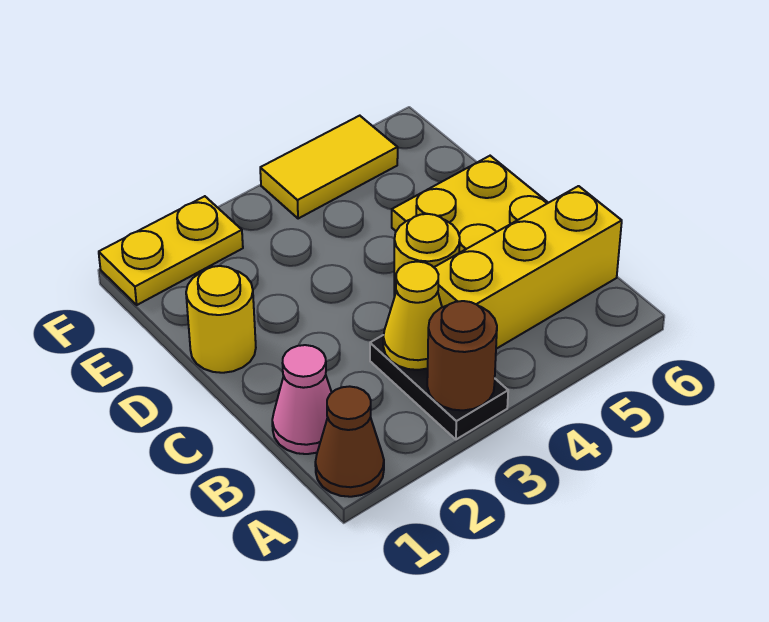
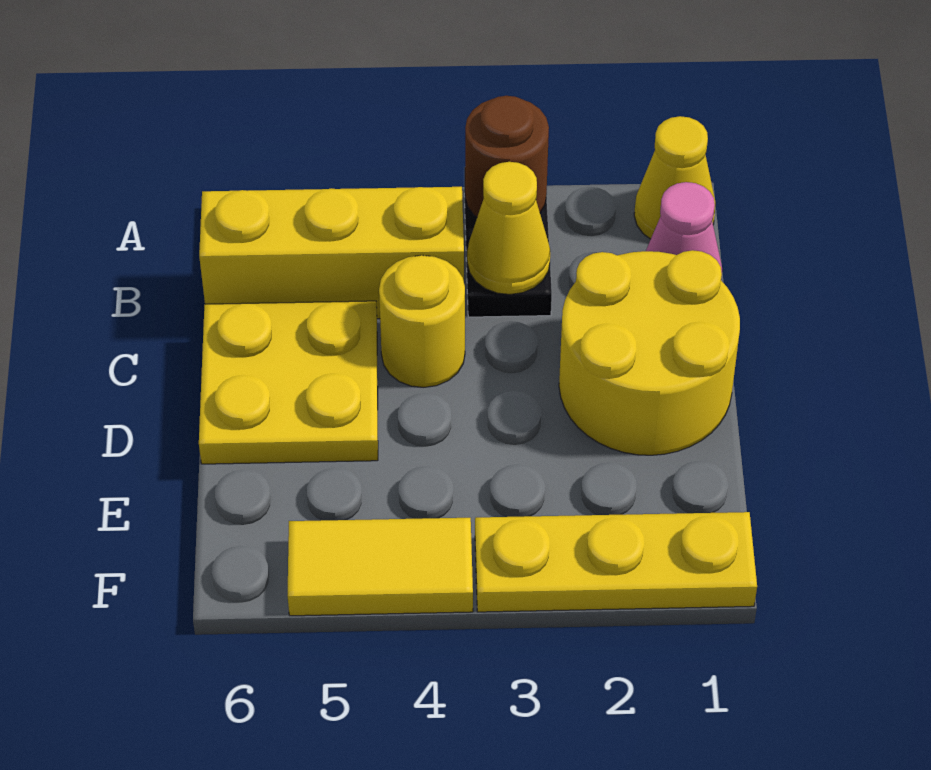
brown 1x1 cone [315,386,384,497] -> yellow 1x1 cone [634,116,716,239]
yellow 1x1 round brick [186,266,256,373] -> yellow 2x2 round brick [559,250,740,455]
yellow 1x2 plate [99,196,243,305] -> yellow 1x3 plate [475,512,757,612]

